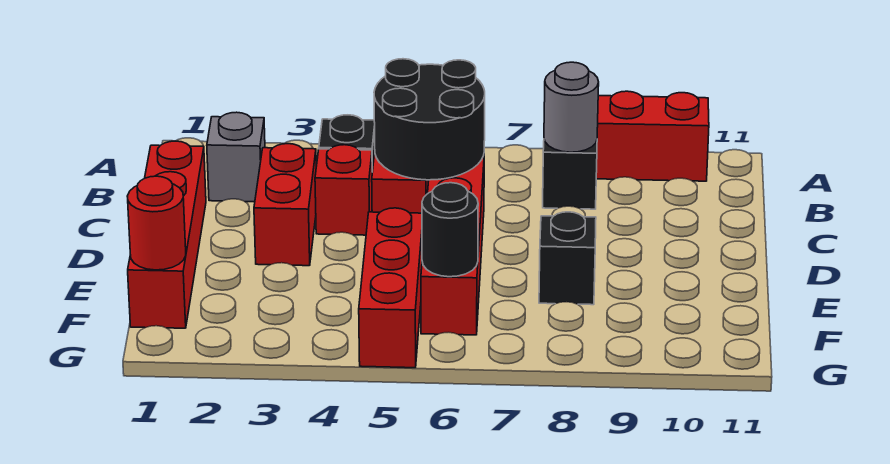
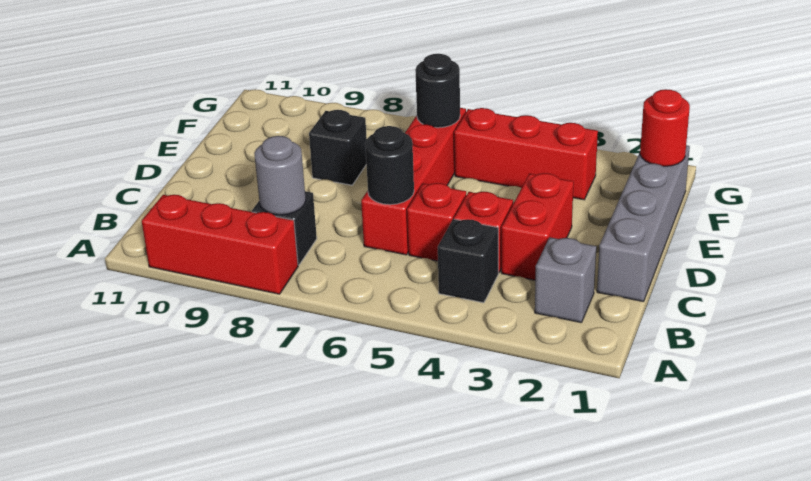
black 2x2 round brick [374,59,485,180] -> black 1x1 round brick [365,126,414,205]
red 1x4 brick [128,141,206,328] -> grey 1x4 brick [597,145,690,302]
red 1x3 brick [359,208,422,368] -> red 1x3 brick turned to [454,108,598,200]

